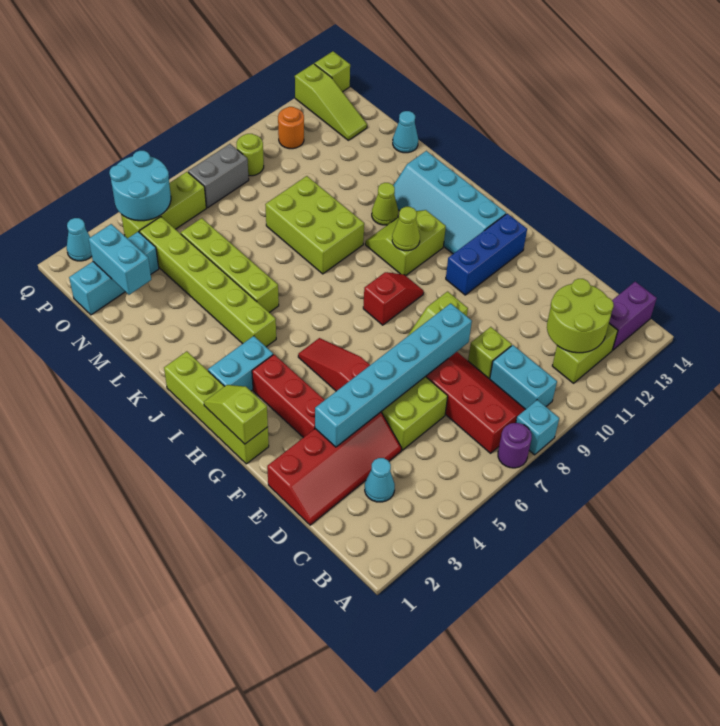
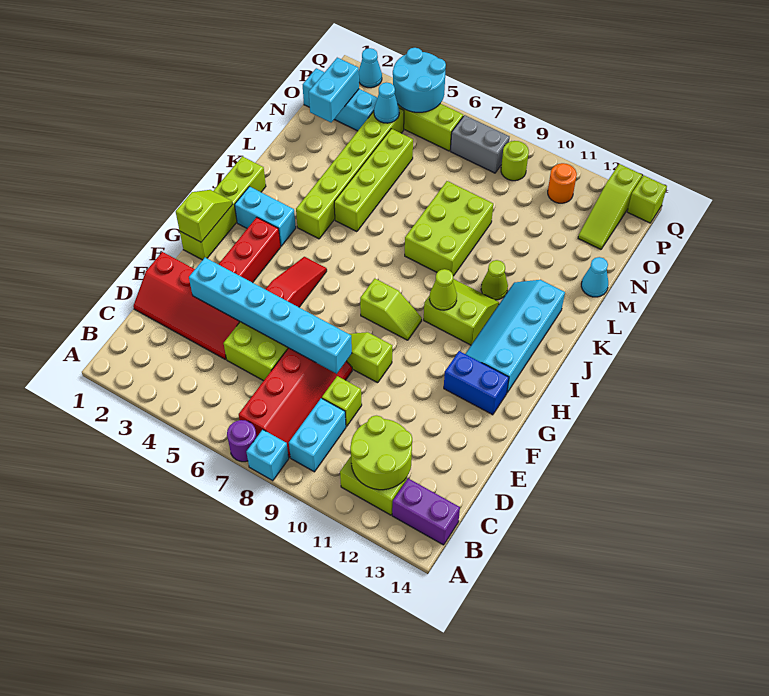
cyan 1x1 cone [365,458,395,502] -> cyan 1x1 cone moved to [374,83,399,123]
blue 1x3 brick [446,213,527,295] -> blue 1x2 brick [444,351,509,415]
red 1x2 slope [363,272,424,325] -> lime 1x2 slope [360,279,422,340]

